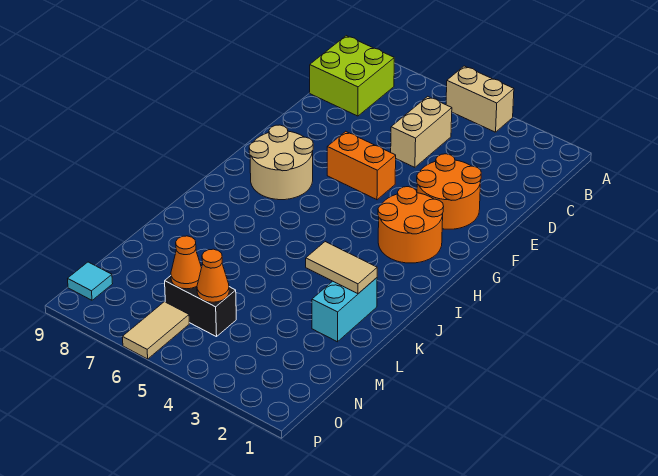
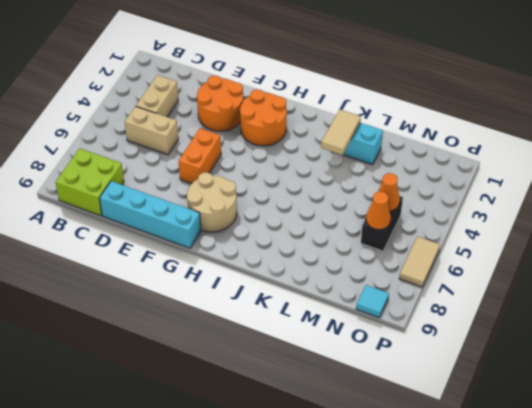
tan 1x2 brick [446,66,514,132] -> tan 1x2 brick moved to [136,75,178,117]
none -> cyan 1x4 brick [100,181,201,248]
tan 1x2 tile [122,302,189,359] -> tan 1x2 tile turned to [399,237,440,287]

